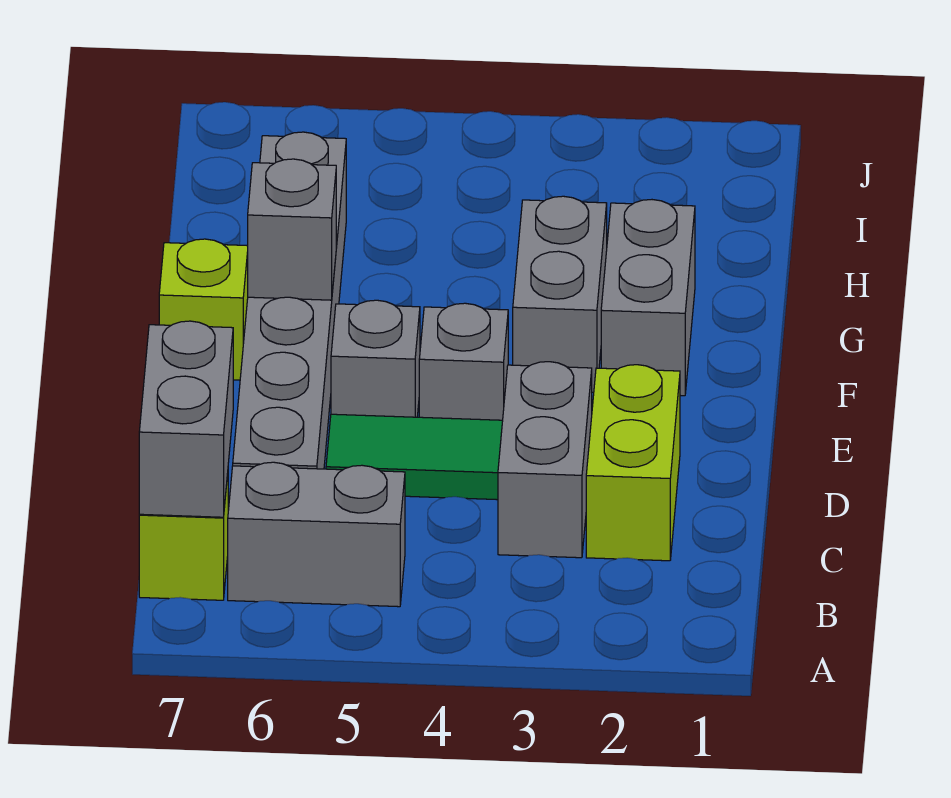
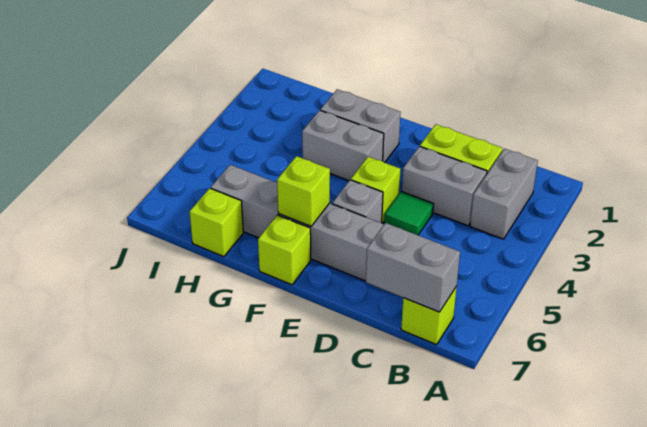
grey 1x2 brick [228,462,405,607] -> grey 1x2 brick moved to [470,149,538,239]
green 1x2 tile [326,414,503,500] -> green 1x1 tile [384,191,434,235]
grey 1x1 brick [419,303,508,420] -> lime 1x1 brick [351,157,400,224]
grey 1x1 brick [248,159,336,300] -> lime 1x1 brick [277,156,330,226]
none -> lime 1x1 brick [189,188,243,257]

